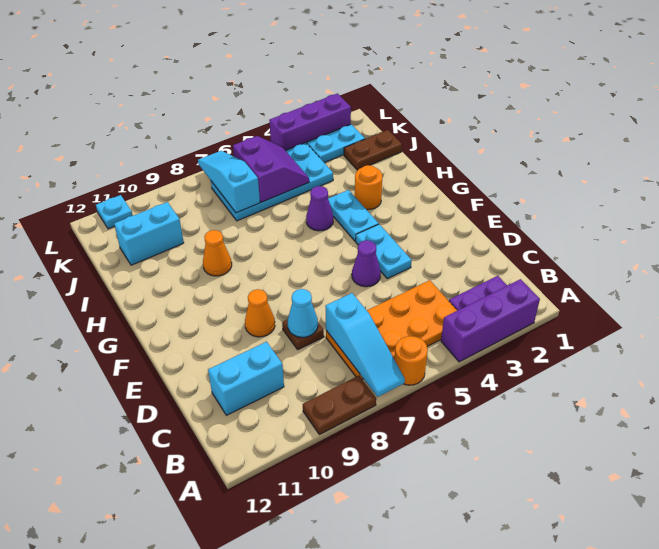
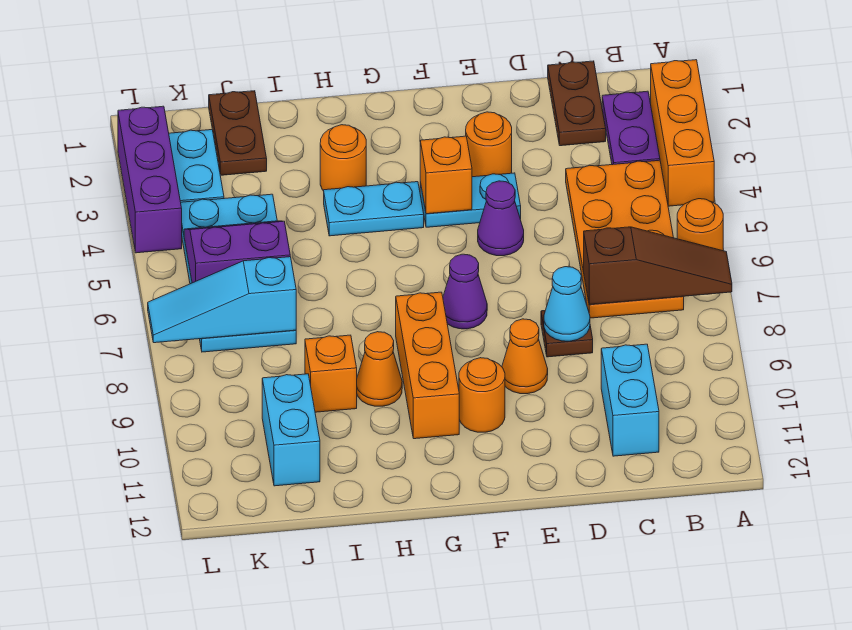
purple 1x3 brick [441,279,540,362] -> orange 1x3 brick [651,60,714,206]
cyan 1x3 slope [325,293,405,397] -> brown 1x3 slope [584,227,732,305]
brown 1x2 plate [303,376,376,435] -> brown 1x2 plate moved to [548,61,606,146]
none -> orange 1x1 round brick [466,112,512,177]
none -> orange 1x1 brick [420,136,472,214]
none -> orange 1x1 round brick [459,358,505,432]
none -> orange 1x3 brick [396,292,459,439]
purple 1x1 cone [306,186,333,231] -> purple 1x1 cone moved to [443,254,487,329]
none -> orange 1x1 brick [305,335,357,412]
cyan 1x1 plate [96,195,133,229] -> none

